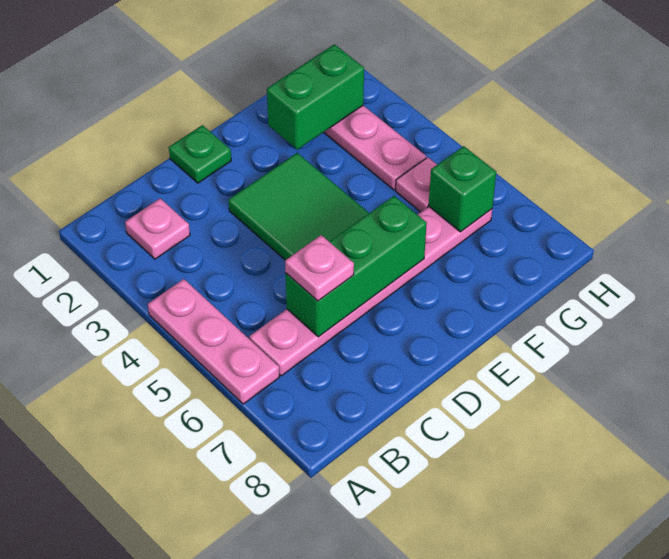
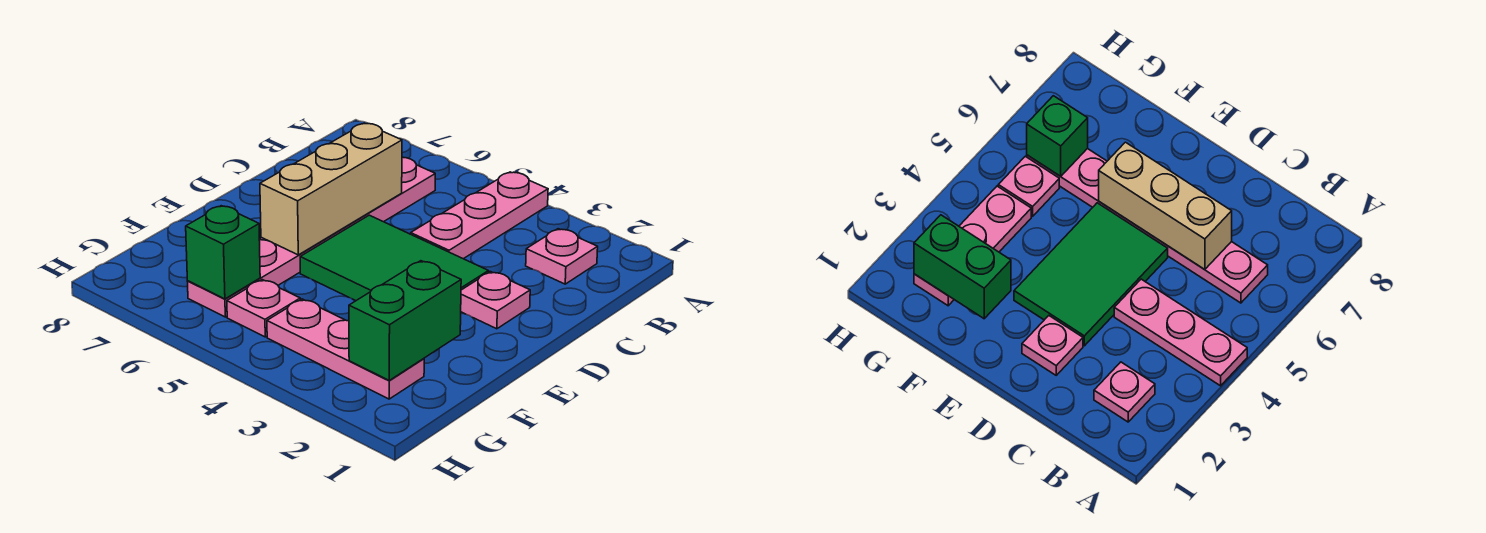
pink 1x3 plate [148,279,279,404] -> pink 1x3 plate turned to [411,172,548,259]
green 1x3 brick [286,196,427,337] -> tan 1x3 brick [260,123,402,255]
pink 1x1 plate [285,235,354,301] -> pink 1x1 plate moved to [461,272,530,329]
green 1x1 plate [169,125,231,183] -> none

